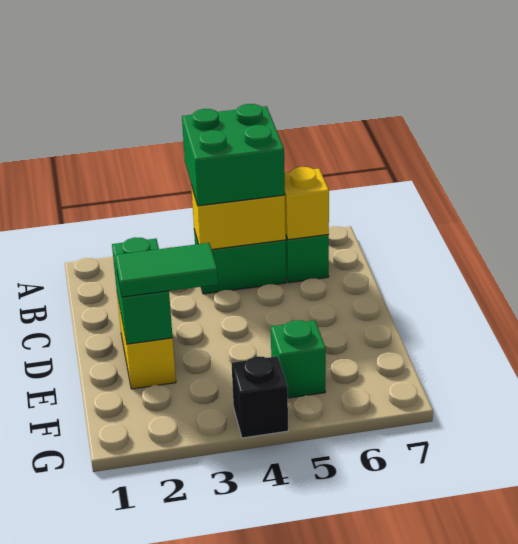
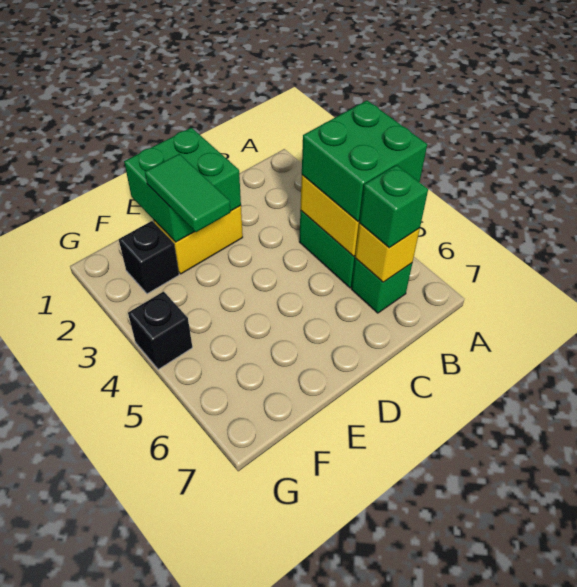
green 1x2 brick [112,237,173,344] -> green 2x2 brick [124,128,241,242]
none -> black 1x1 brick [119,221,179,294]
green 1x1 brick [271,320,326,398] -> green 1x1 brick moved to [359,165,428,248]

